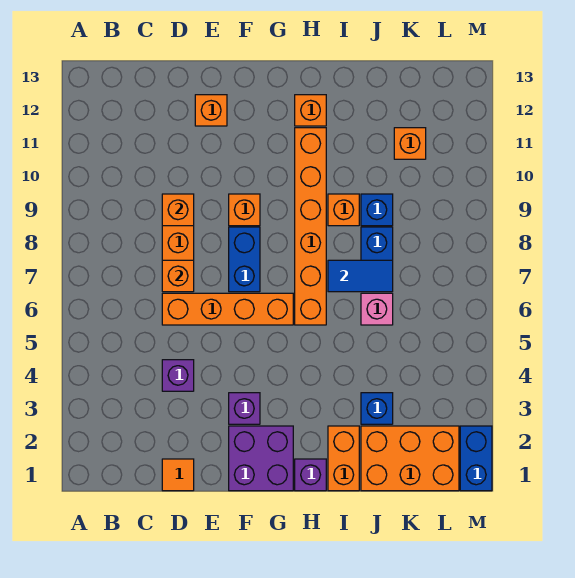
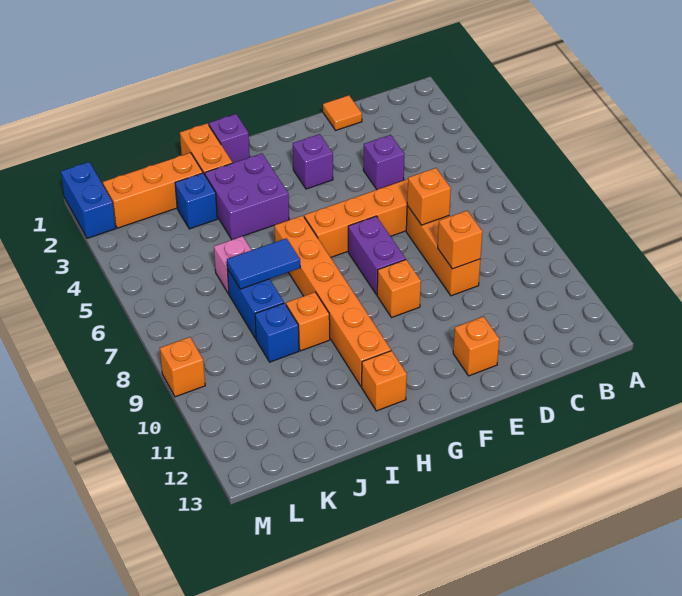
purple 2x2 brick [229,426,293,491] -> purple 2x2 brick moved to [205,154,289,240]
blue 1x2 brick [229,227,260,292] -> purple 1x2 brick [348,216,406,295]
orange 2x3 brick [361,426,459,491] -> orange 1x3 brick [103,153,203,228]
orange 1x1 brick [394,128,426,159] -> orange 1x1 brick moved to [160,337,205,397]

